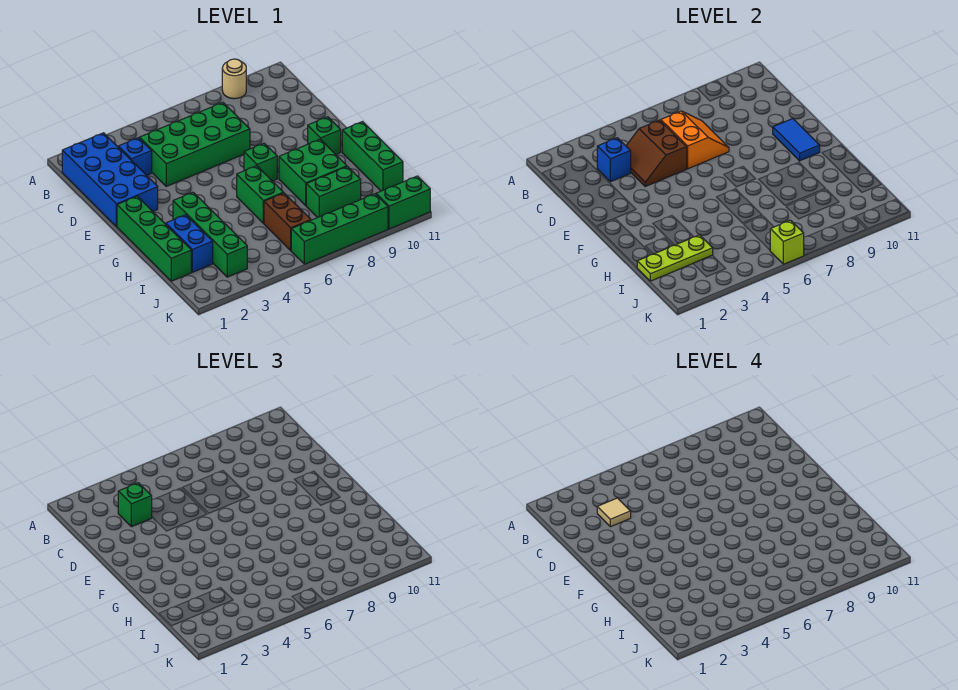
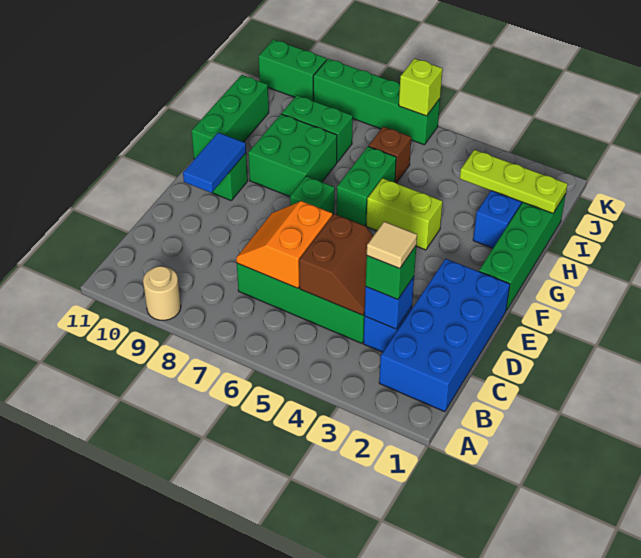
green 1x4 brick [173,192,247,277] -> none
none -> lime 1x2 brick [366,178,443,250]
brown 1x2 brick [264,193,311,250] -> brown 1x1 brick [369,127,411,183]

